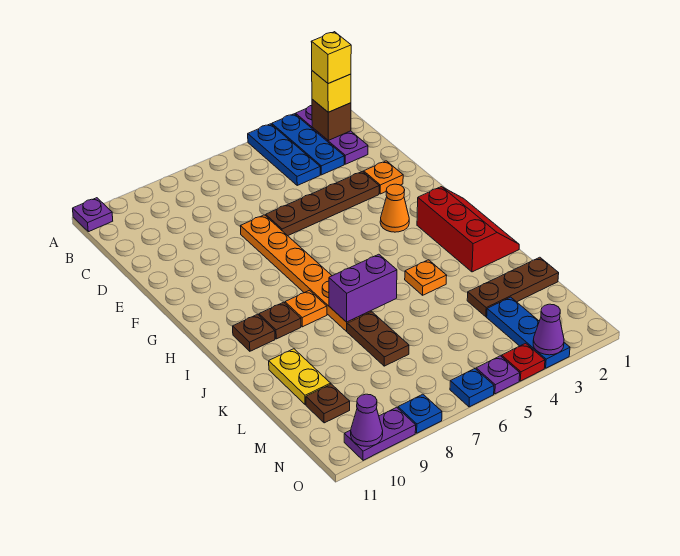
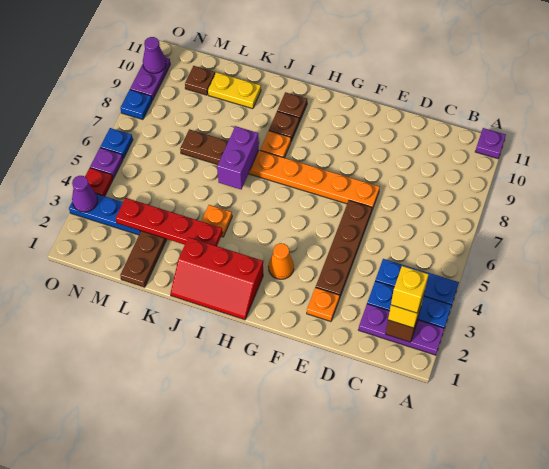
none -> red 1x4 plate [116,198,223,246]

